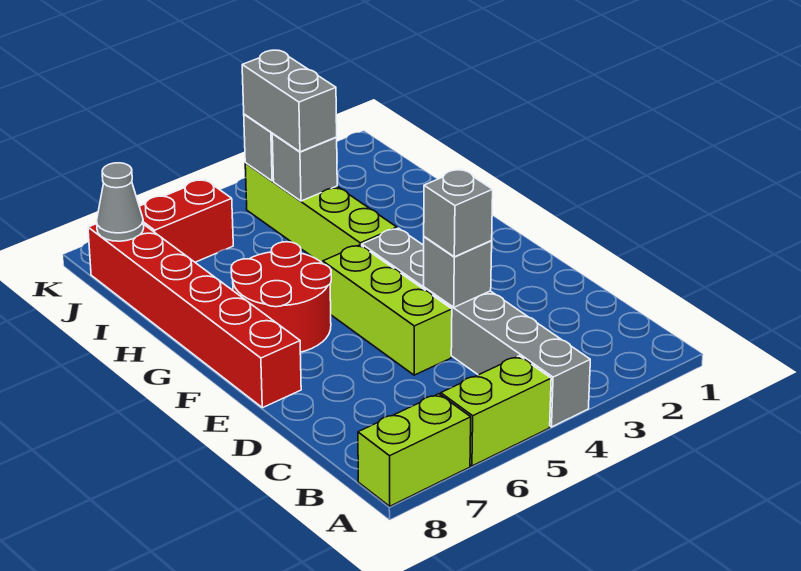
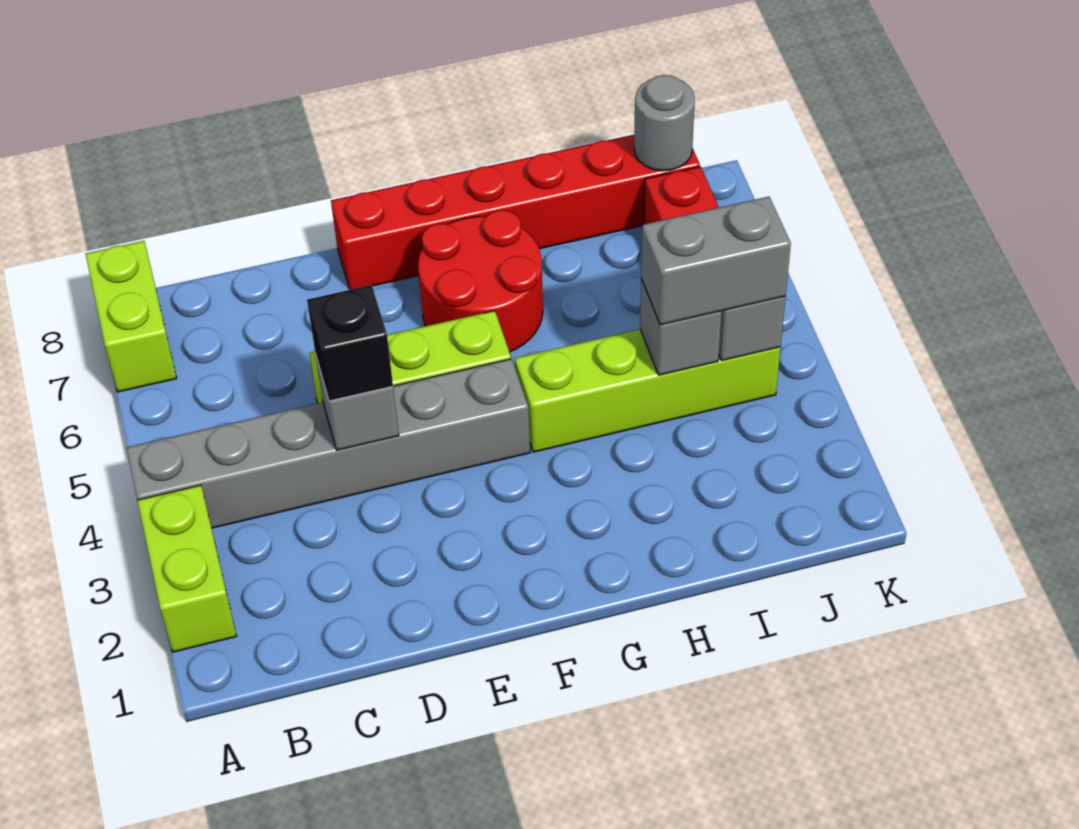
lime 1x2 brick [441,356,551,466] -> lime 1x2 brick moved to [137,485,236,652]
grey 1x1 brick [424,169,493,257] -> black 1x1 brick [307,285,393,401]
grey 1x1 cone [97,163,144,241] -> grey 1x1 round brick [634,75,695,171]

